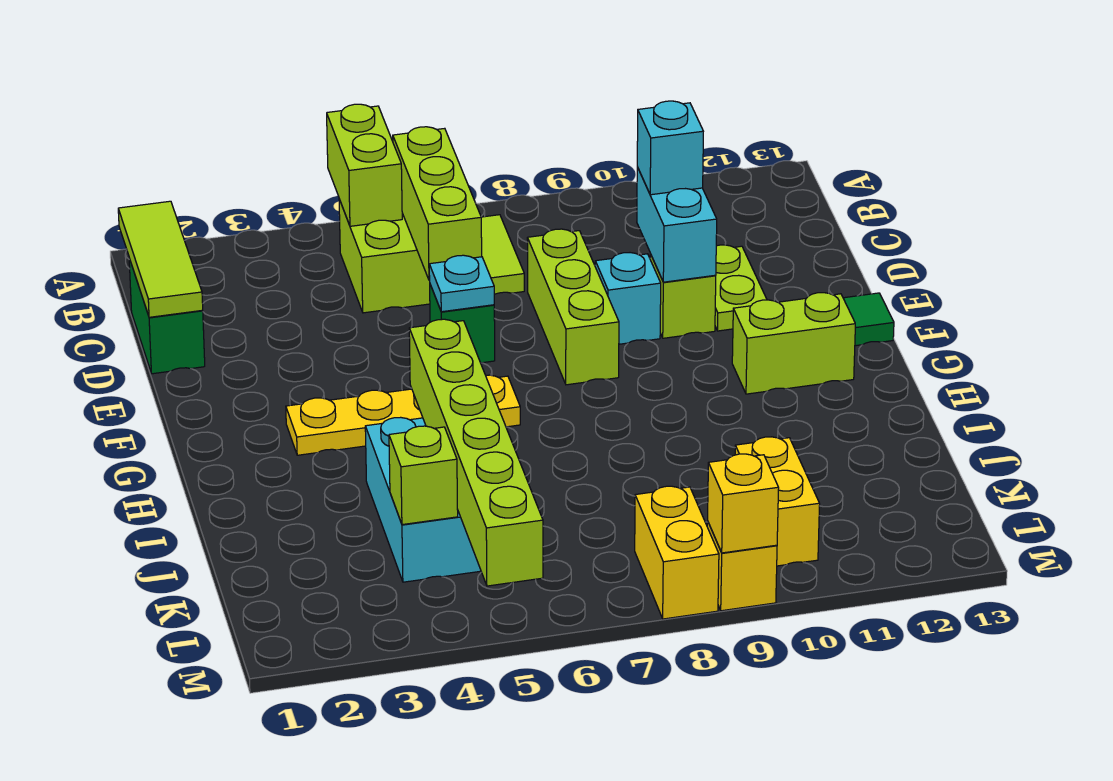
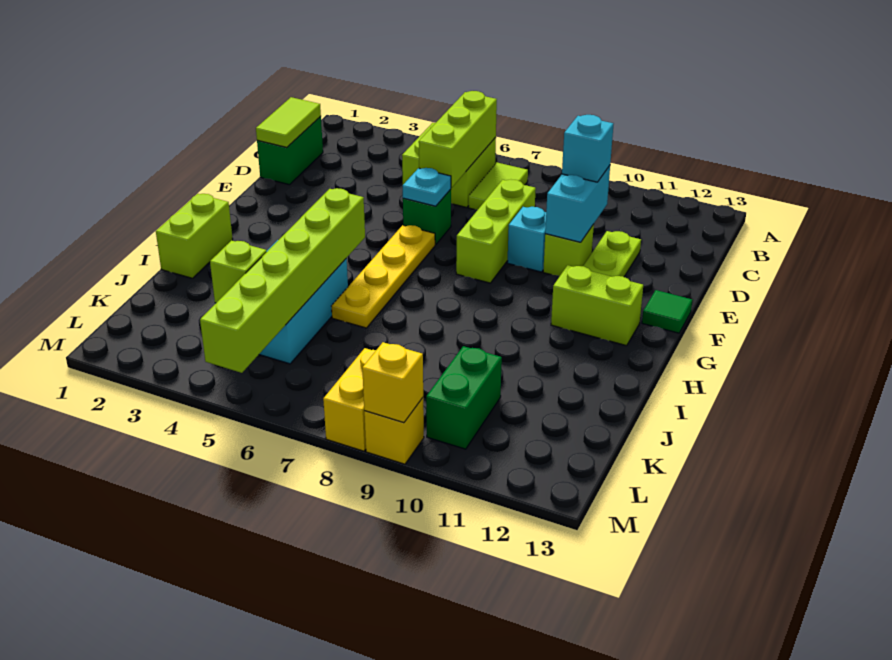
lime 1x2 brick [327,104,402,226] -> lime 1x2 brick moved to [156,194,233,278]
lime 1x3 tile [118,201,203,317] -> lime 1x2 tile [256,97,321,147]
yellow 1x4 plate [286,375,520,455] -> yellow 1x4 plate turned to [332,225,435,328]
yellow 1x2 brick [735,437,820,566] -> green 1x2 brick [426,346,502,449]

